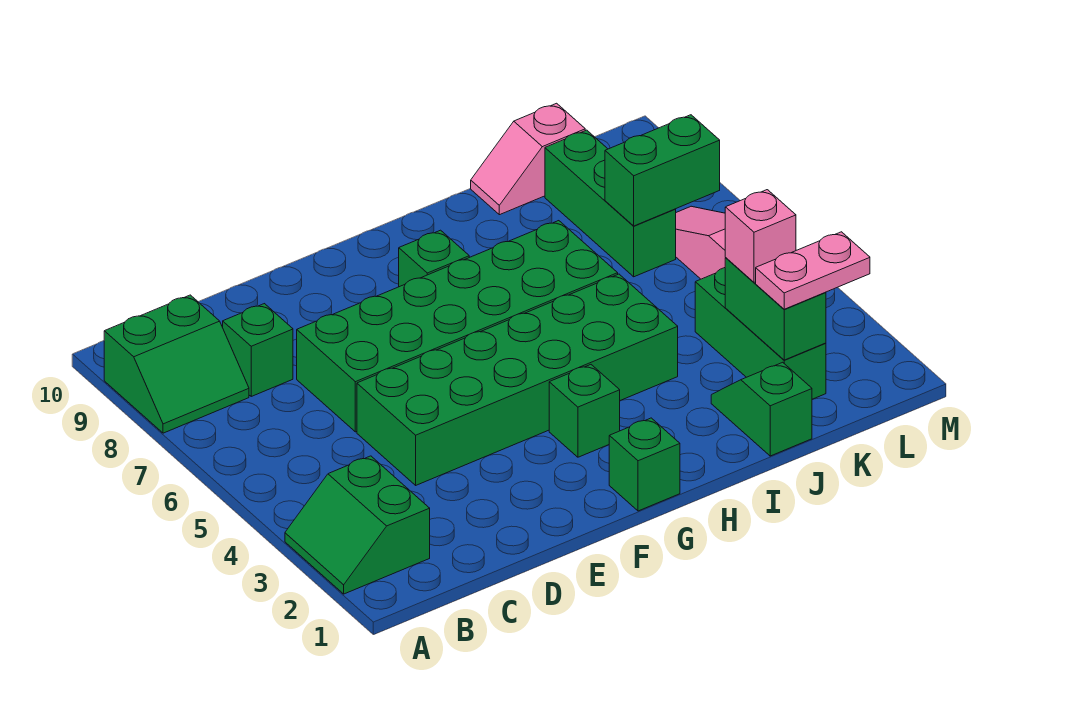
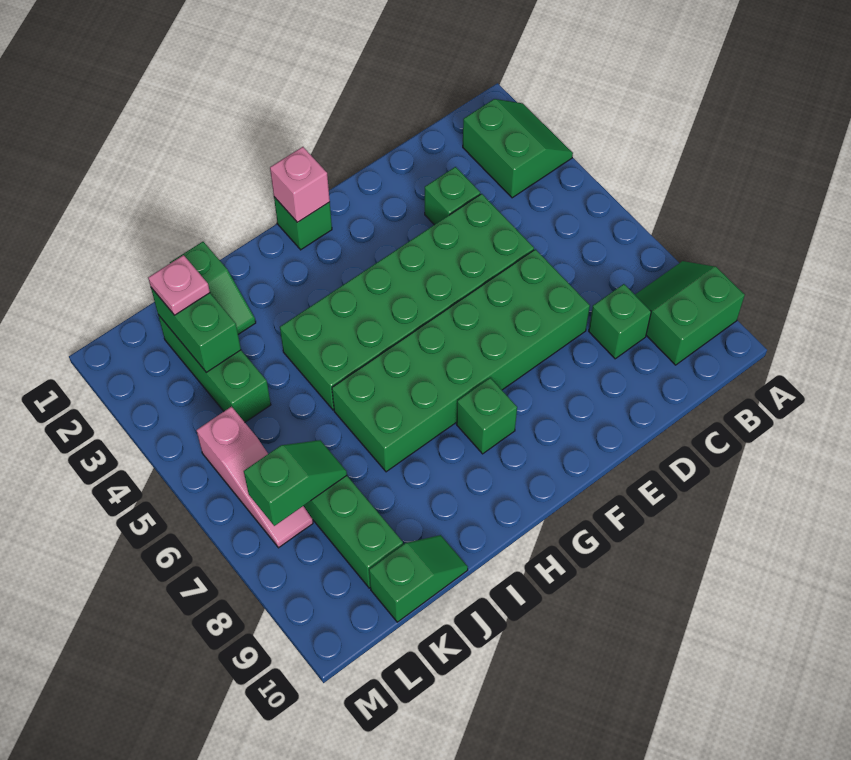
green 1x1 brick [549,365,620,457] -> green 1x1 brick moved to [425,167,480,225]
pink 1x2 slope [471,103,585,215] -> green 1x2 slope [369,535,468,622]
pink 1x2 plate [756,232,870,309] -> pink 1x1 plate [148,255,210,315]
pink 1x1 brick [725,190,796,282] -> pink 1x1 brick moved to [270,147,330,222]
green 1x2 brick [605,115,720,226] -> green 1x2 slope [244,440,347,526]

